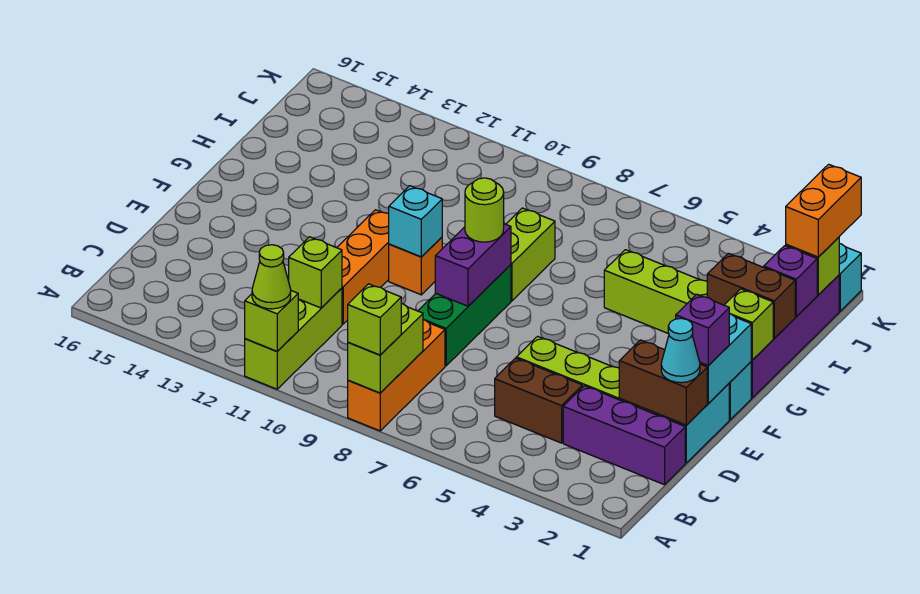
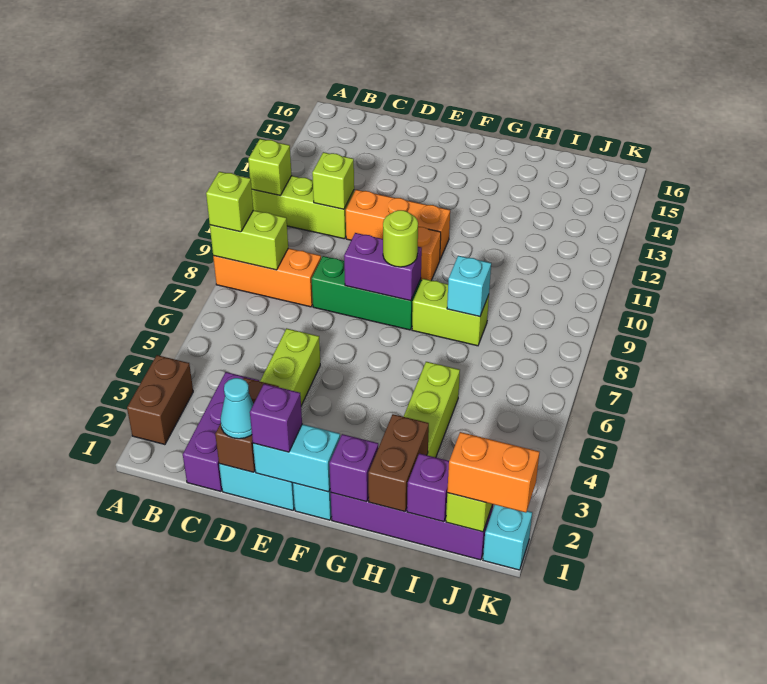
lime 1x1 cone [252,245,291,309] -> none
brown 1x2 brick [495,358,582,443] -> brown 1x2 brick moved to [127,355,193,445]
cyan 1x1 brick [389,186,442,257] -> cyan 1x1 brick moved to [447,256,491,317]
lime 1x1 brick [725,289,773,360] -> purple 1x1 brick [329,434,378,502]

